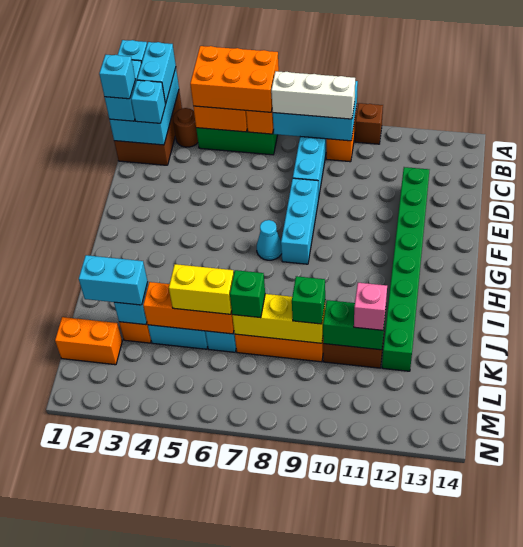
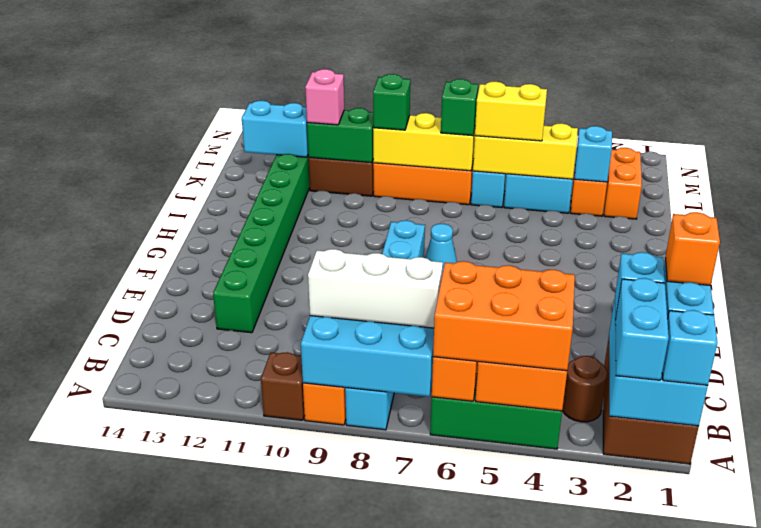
cyan 1x1 brick [99,55,135,99] -> orange 1x1 brick [665,212,720,286]
cyan 1x2 brick [79,255,148,305] -> cyan 1x2 brick moved to [242,101,308,157]
orange 1x3 brick [143,282,234,334] -> yellow 1x3 brick [473,123,578,179]
orange 1x2 brick [55,317,122,365] -> orange 1x2 brick turned to [604,148,642,219]

